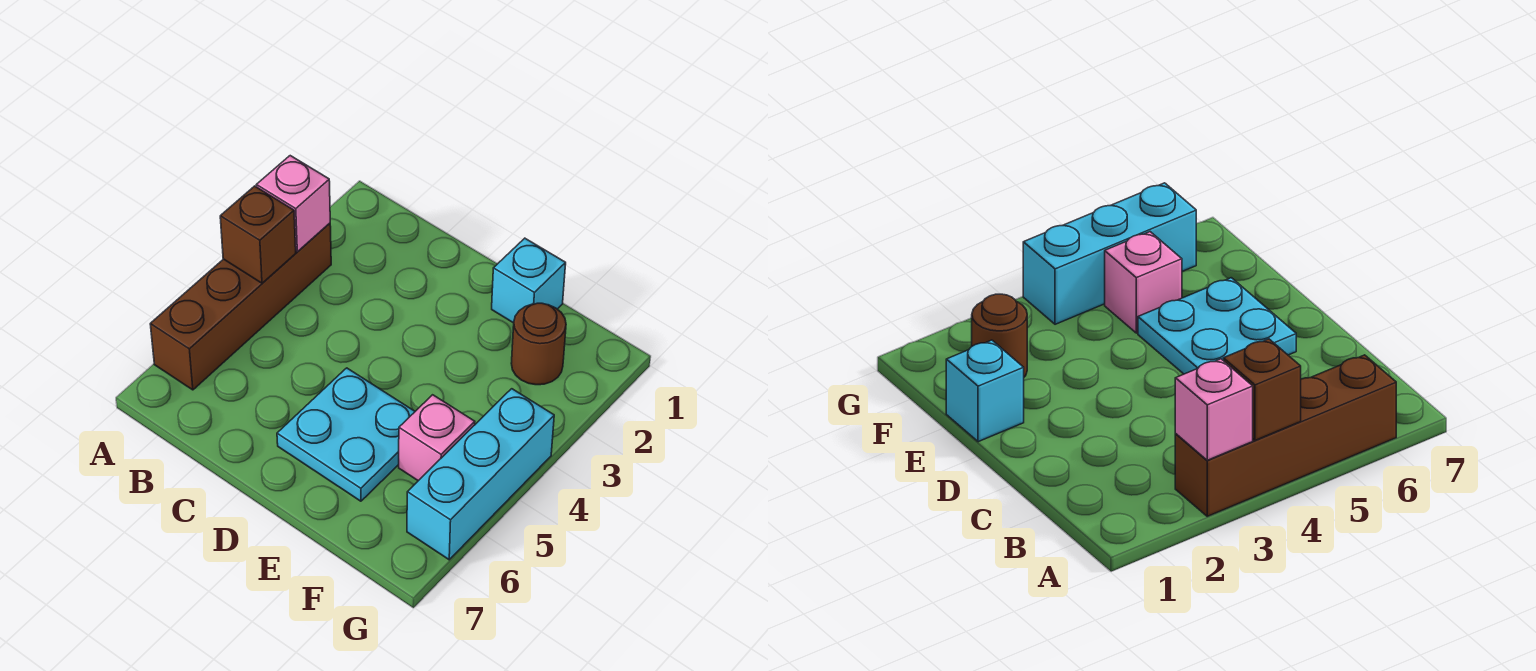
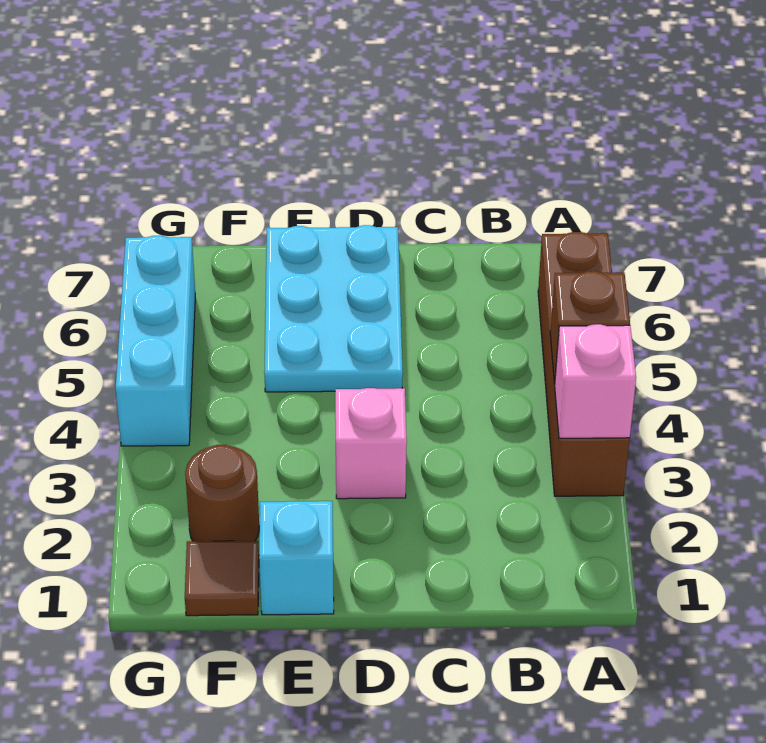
cyan 2x2 plate [277,368,415,501] -> cyan 2x3 plate [264,225,403,392]
none -> brown 1x1 tile [185,541,259,616]
pink 1x1 brick [399,395,475,481] -> pink 1x1 brick moved to [335,388,407,499]

